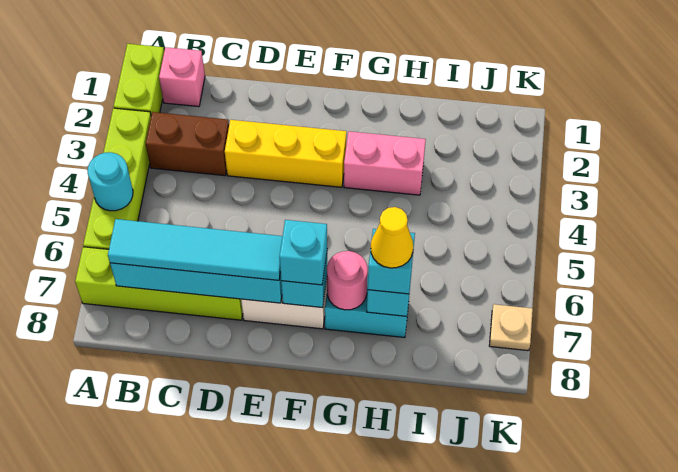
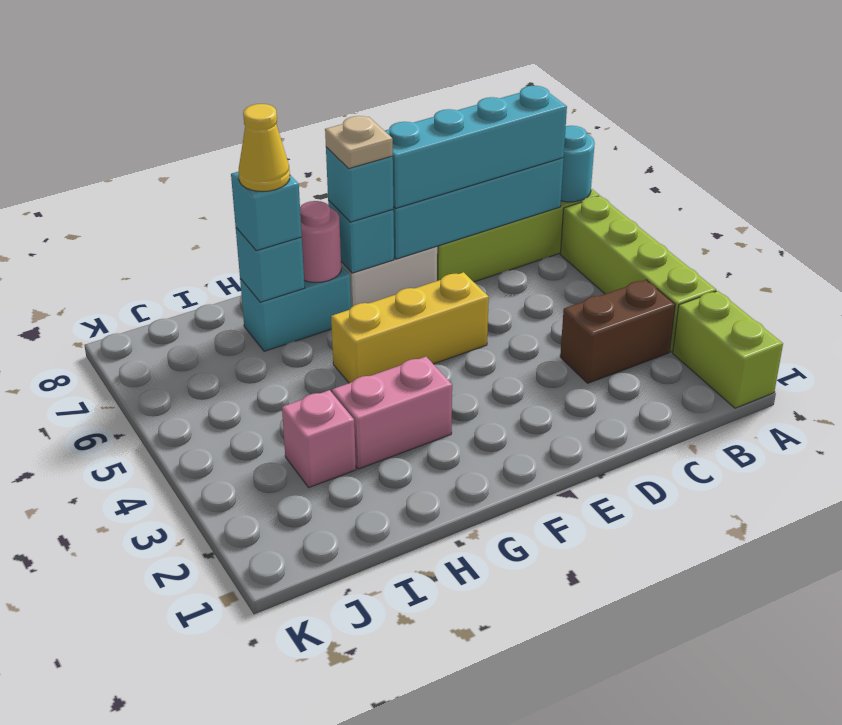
cyan 1x1 round brick [88,152,133,211] -> cyan 1x1 round brick moved to [561,126,595,202]
pink 1x1 brick [159,47,205,107] -> pink 1x1 brick moved to [282,390,356,487]
cyan 1x4 tile [108,219,283,280] -> cyan 1x4 brick [385,86,567,208]
yellow 1x3 brick [225,120,346,187] -> yellow 1x3 brick moved to [331,272,489,383]
tan 1x1 plate [489,304,533,351] -> tan 1x1 plate moved to [325,116,393,168]

